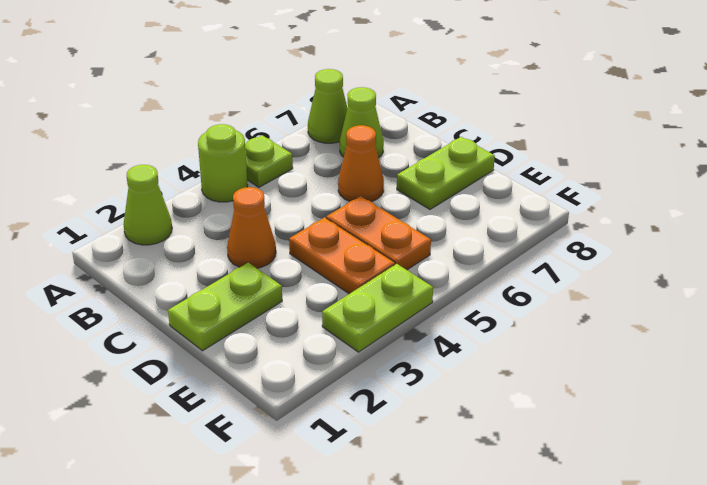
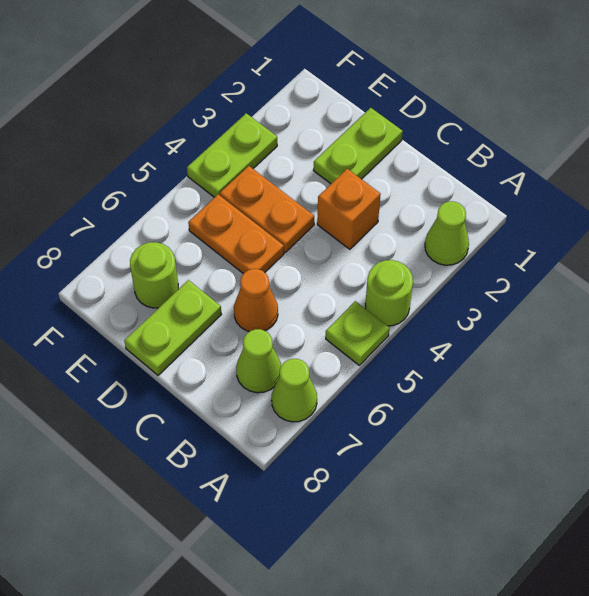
orange 1x1 cone [227,187,276,268] -> orange 1x1 brick [317,169,381,249]
none -> lime 1x1 round brick [130,242,178,308]

